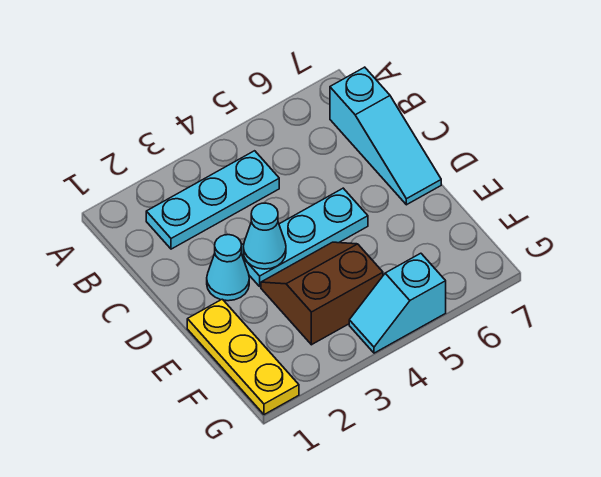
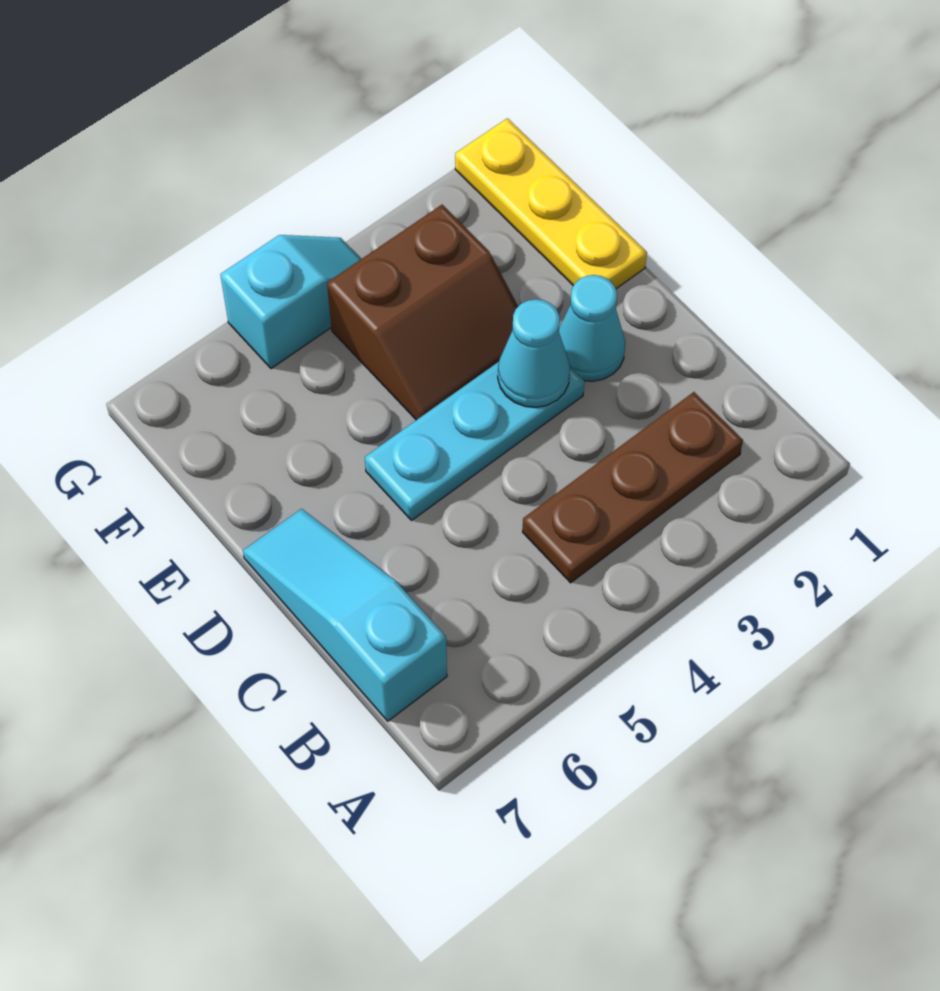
cyan 1x3 plate [146,151,279,249] -> brown 1x3 plate [523,392,743,583]

